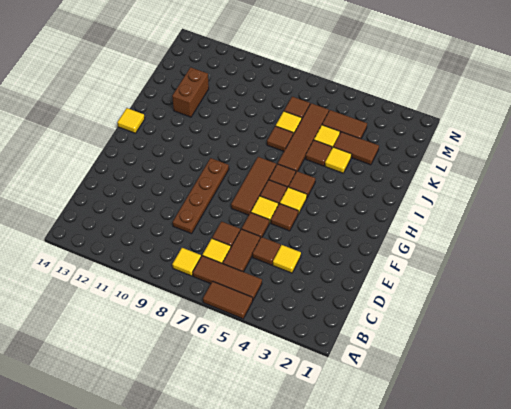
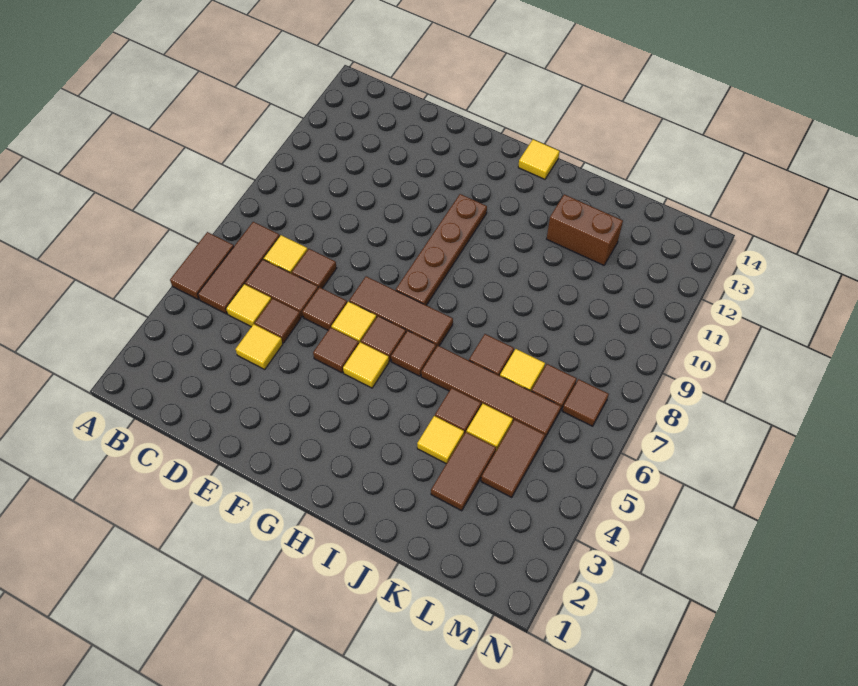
yellow 1x1 tile [172,248,201,276] -> yellow 1x1 tile moved to [226,284,272,327]
brown 1x4 plate [173,158,229,234] -> brown 1x4 plate turned to [396,194,487,305]
brown 1x1 tile [289,171,315,197] -> brown 1x1 tile moved to [562,379,609,426]

